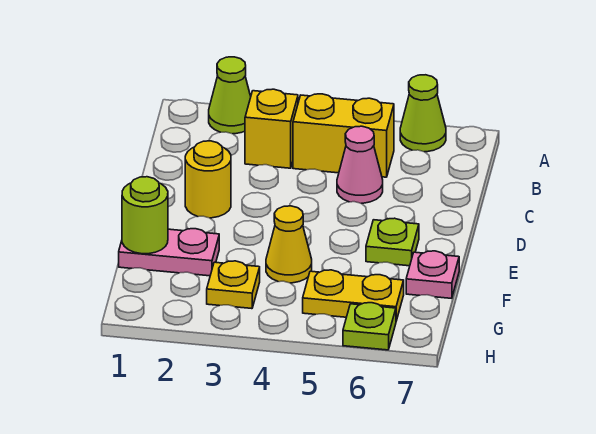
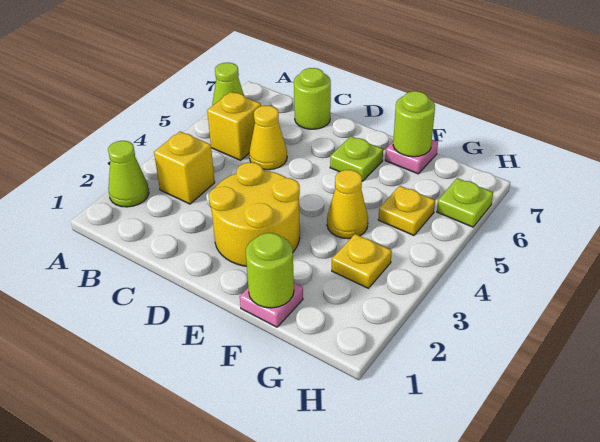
yellow 1x2 brick [293,94,394,177] -> yellow 1x1 brick [207,92,261,160]
pink 1x1 cone [337,126,383,203] -> yellow 1x1 cone [249,106,287,170]
none -> lime 1x1 round brick [294,68,331,129]
yellow 1x1 round brick [185,141,231,218] -> yellow 2x2 round brick [209,162,300,266]
pink 1x2 plate [119,229,219,276] -> pink 1x1 plate [240,283,303,327]
none -> lime 1x1 round brick [393,91,435,157]
yellow 1x2 plate [303,270,404,321] -> yellow 1x1 plate [378,186,435,235]

